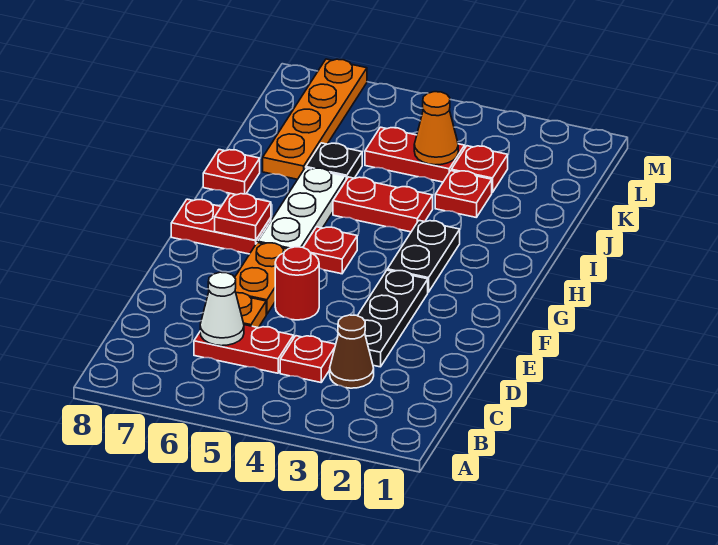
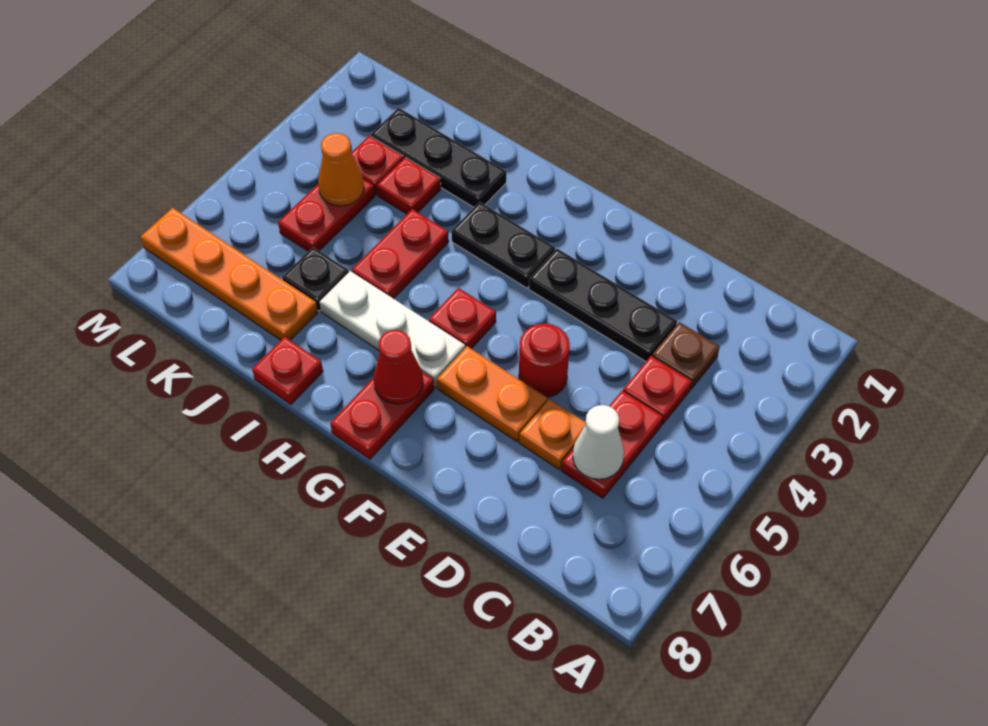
brown 1x1 cone [330,315,374,388] -> brown 1x1 plate [652,322,720,389]
red 1x1 plate [215,193,271,240] -> red 1x1 cone [373,330,423,404]
none -> black 1x3 plate [371,108,506,207]

